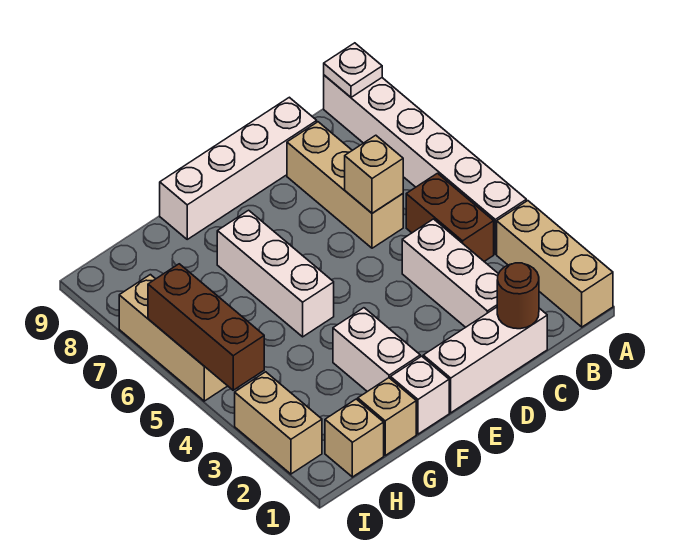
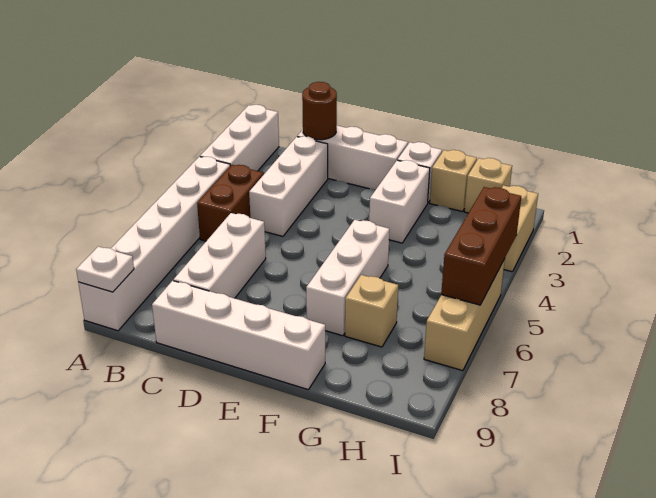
tan 1x3 brick [497,201,613,327] -> white 1x3 brick [200,105,279,171]
tan 1x3 brick [287,122,403,248] -> white 1x3 brick [173,213,266,298]
tan 1x1 brick [345,135,403,213] -> tan 1x1 brick moved to [345,275,398,347]

